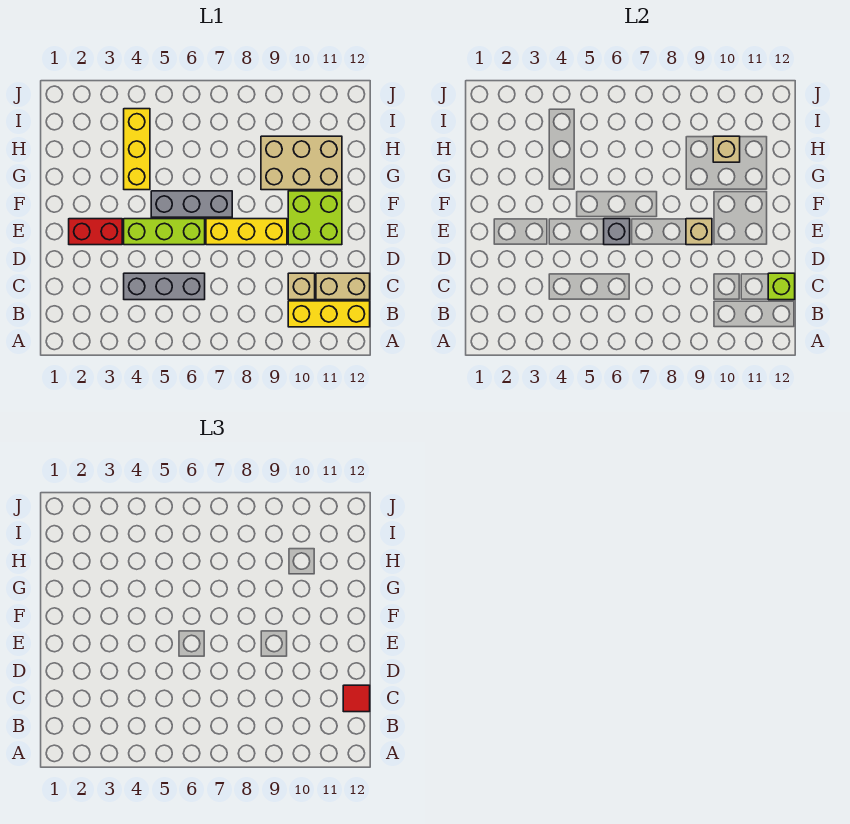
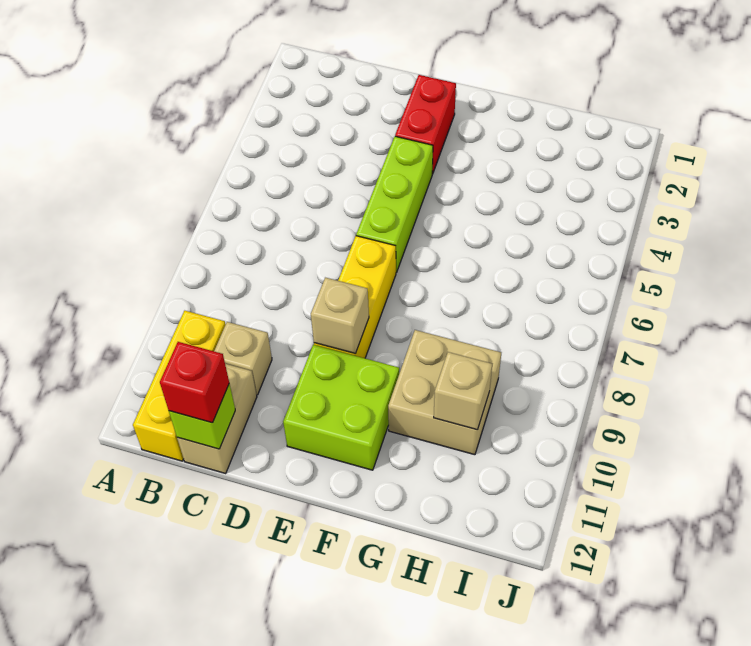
grey 1x3 brick [124,273,205,300] -> none
red 1x1 tile [343,685,370,712] -> red 1x1 brick [160,342,229,423]
grey 1x1 brick [604,219,630,245] -> none
grey 1x3 brick [151,191,232,217] -> none
yellow 1x3 brick [124,109,150,190] -> none
tan 2x3 brick [261,136,342,190] -> tan 2x2 brick [388,330,501,455]

